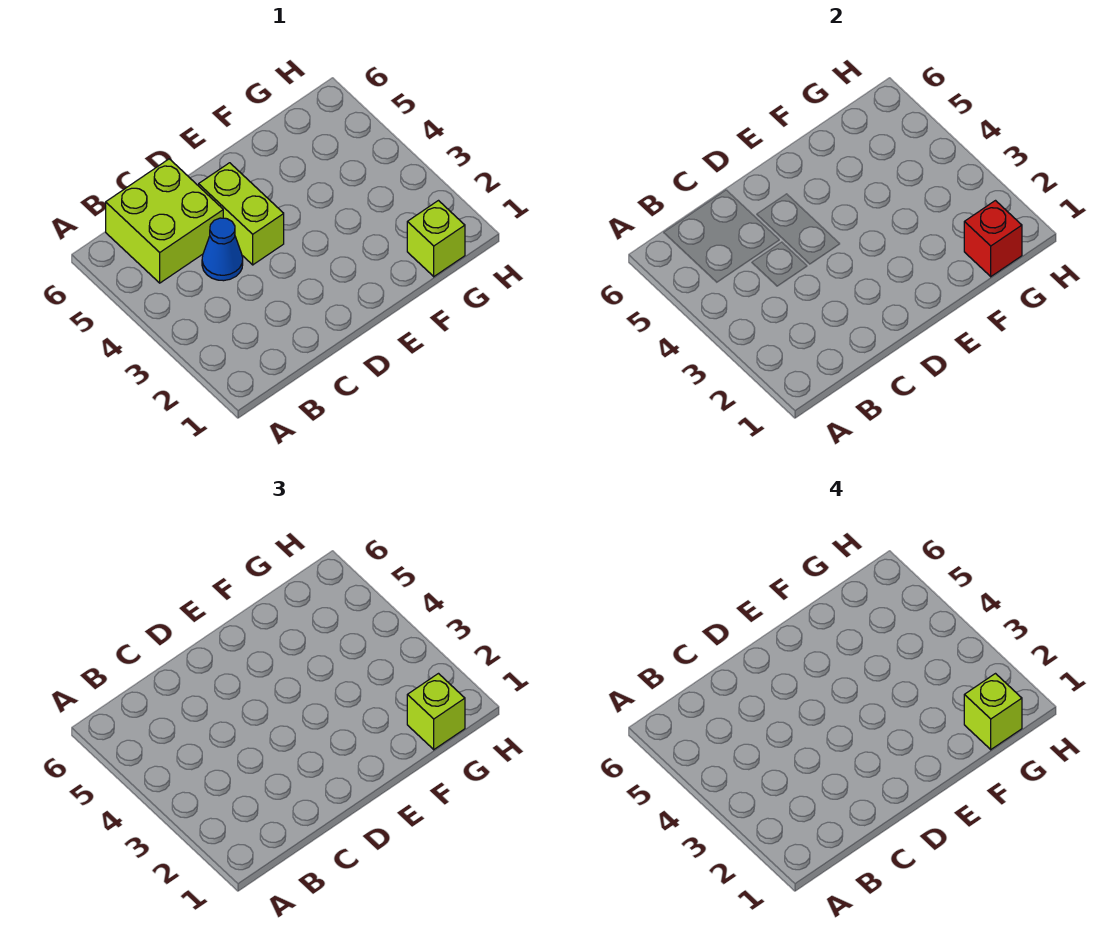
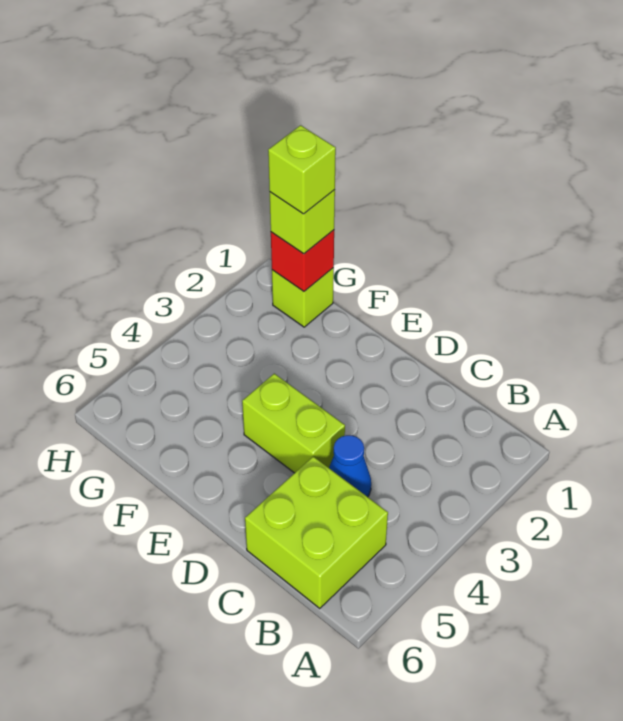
lime 1x2 brick [199,163,284,265] -> lime 1x2 brick turned to [242,374,345,473]

